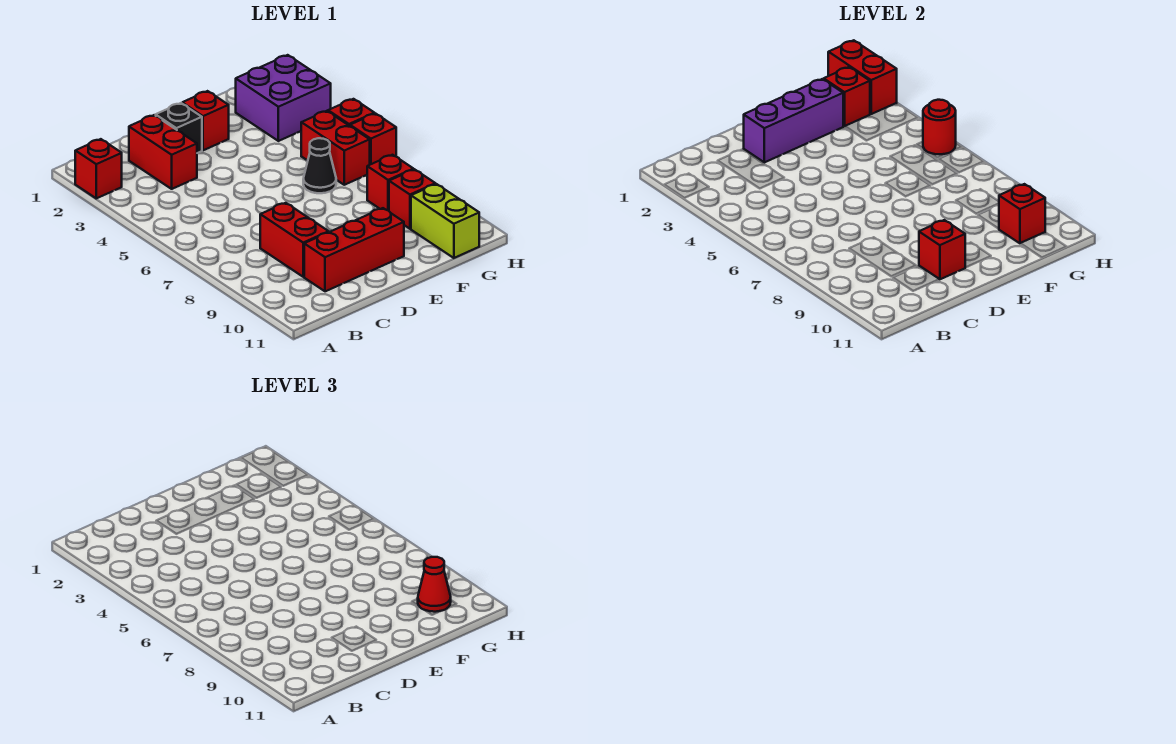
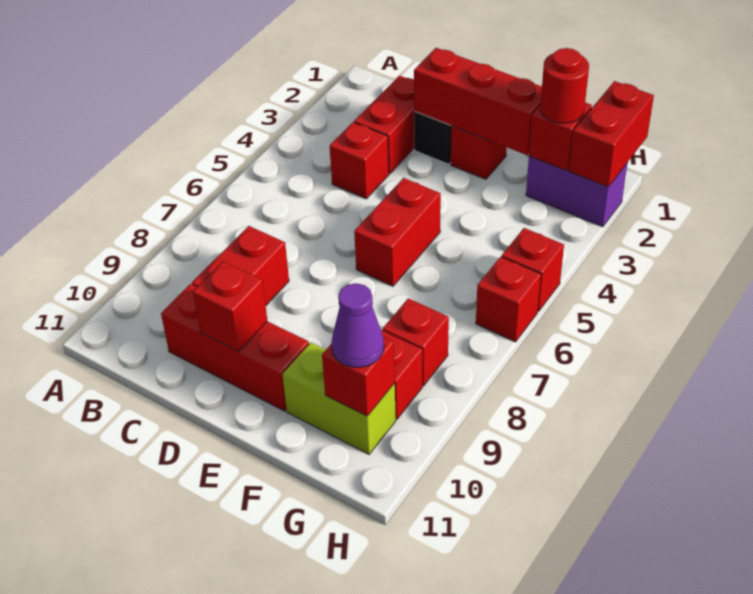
red 1x1 brick [75,139,122,198] -> red 1x1 brick moved to [330,122,389,199]
purple 1x3 brick [744,79,843,162] -> red 1x3 brick [414,48,542,155]
black 1x1 cone [303,138,336,193] -> none
purple 2x2 brick [236,55,331,141] -> purple 1x2 brick [526,156,628,227]
red 1x2 brick [301,111,370,185] -> red 1x2 brick moved to [354,178,441,286]
lime 1x2 brick [411,184,479,258] -> lime 1x2 brick turned to [282,343,396,454]
red 1x1 cone [418,557,451,612] -> purple 1x1 cone [332,283,384,368]
red 1x1 round brick [923,100,956,154] -> red 1x1 round brick moved to [540,48,589,123]

